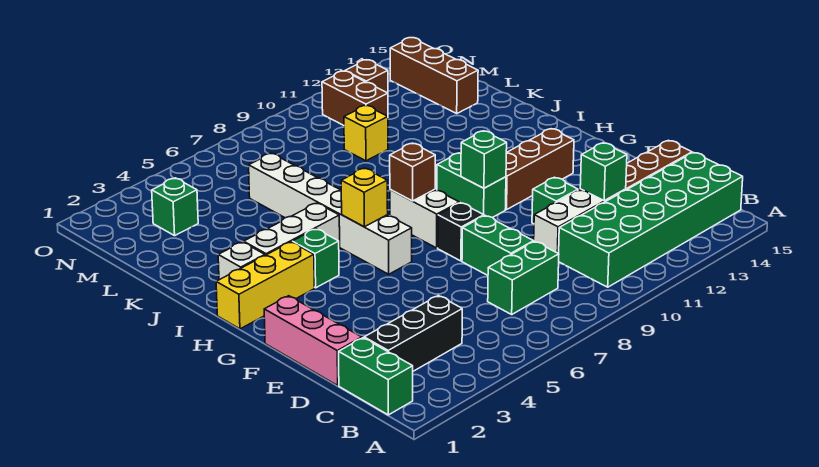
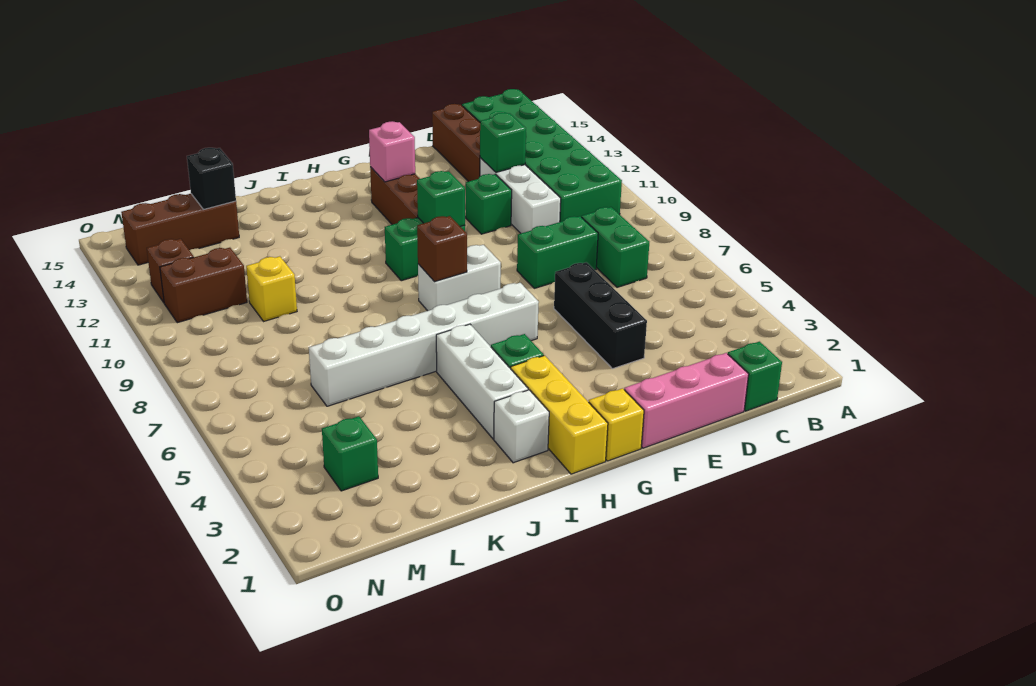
green 1x2 brick [339,338,413,415] -> green 1x1 brick [728,342,782,411]
black 1x3 brick [364,295,462,371] -> black 1x3 brick moved to [554,262,647,369]
black 1x1 brick [438,203,484,261] -> black 1x1 brick moved to [187,148,236,210]
none -> pink 1x1 brick [369,121,415,182]
yellow 1x1 brick [341,168,388,227] -> yellow 1x1 brick moved to [589,388,644,461]

